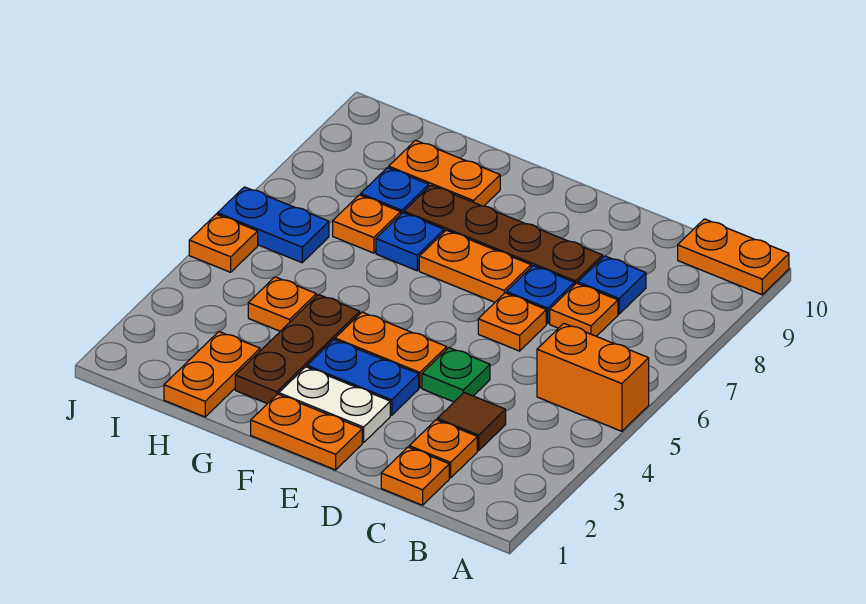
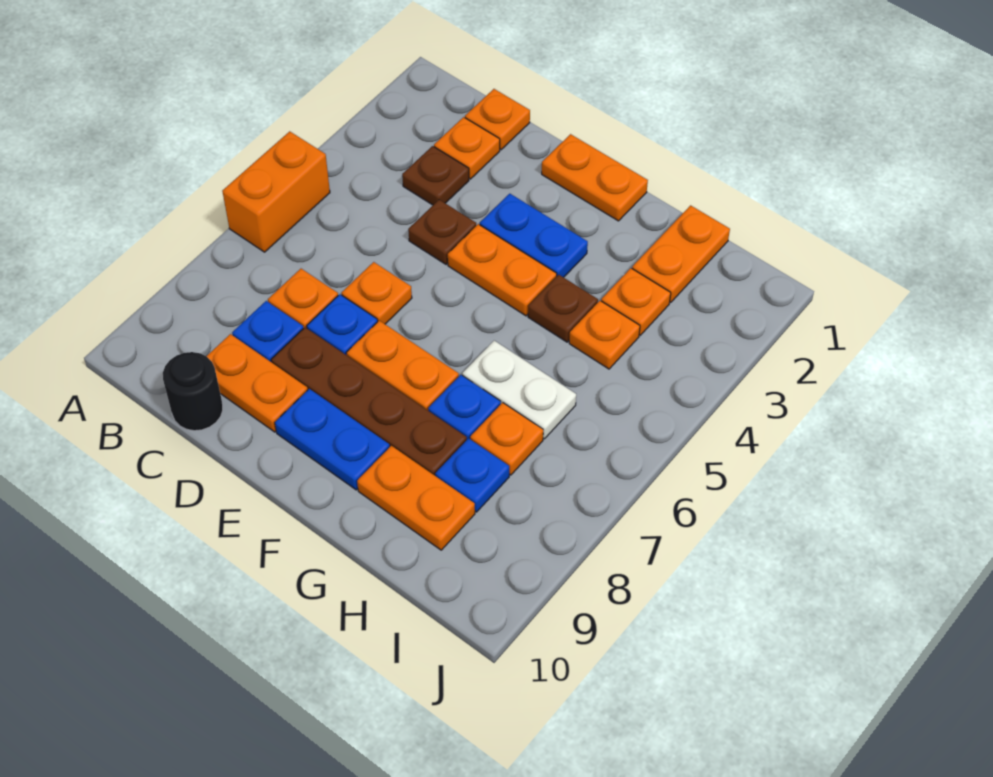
orange 1x2 brick [537,323,649,431] -> orange 1x2 brick turned to [222,131,330,252]
orange 1x2 plate [678,219,789,295] -> orange 1x2 plate moved to [207,334,308,432]
brown 1x1 tile [437,393,506,451] -> brown 1x1 plate [402,146,469,205]
none -> black 1x1 round brick [163,352,223,431]
green 1x1 plate [422,348,490,402] -> brown 1x1 plate [408,200,476,264]
white 1x2 plate [279,367,390,443] -> white 1x2 plate moved to [462,341,576,439]
brown 1x3 plate [235,295,360,404] -> brown 1x1 plate [528,275,598,342]
blue 1x2 plate [217,187,329,263] -> blue 1x2 plate moved to [275,389,390,490]
orange 1x1 plate [189,214,258,272] -> orange 1x1 plate moved to [601,268,671,335]

